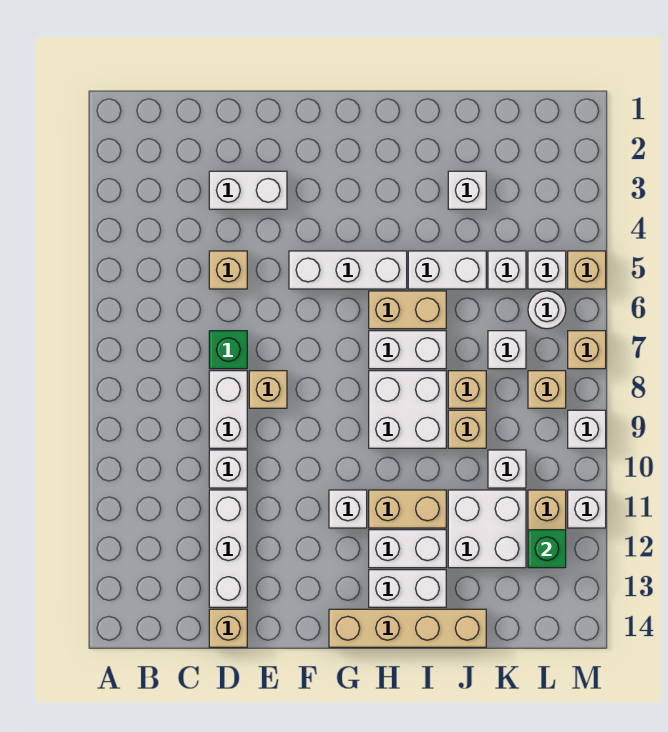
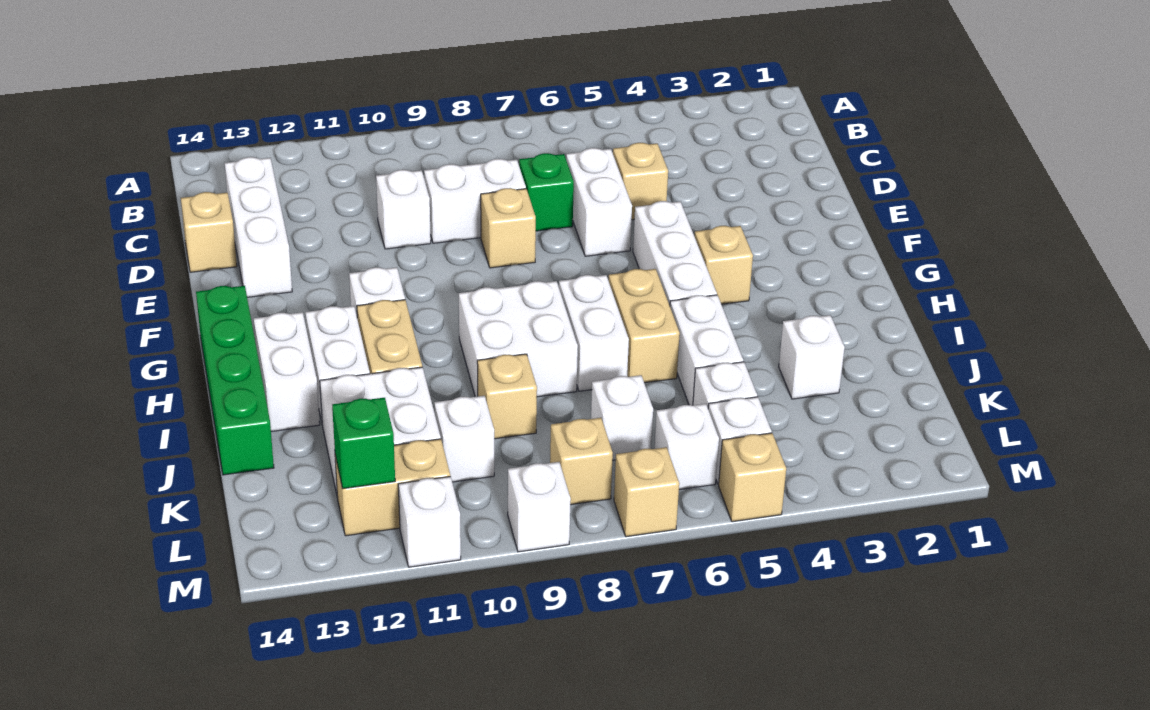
white 1x2 brick [209,171,287,209] -> white 1x2 brick moved to [566,148,632,256]
white 1x3 brick [209,490,247,607] -> white 1x3 brick turned to [225,157,292,297]
tan 1x4 brick [329,609,486,647] -> green 1x4 brick [196,286,274,475]
tan 1x1 brick [448,371,486,408] -> tan 1x1 brick moved to [695,226,753,304]
white 1x1 round brick [528,291,566,329] -> white 1x1 brick [654,404,719,490]

